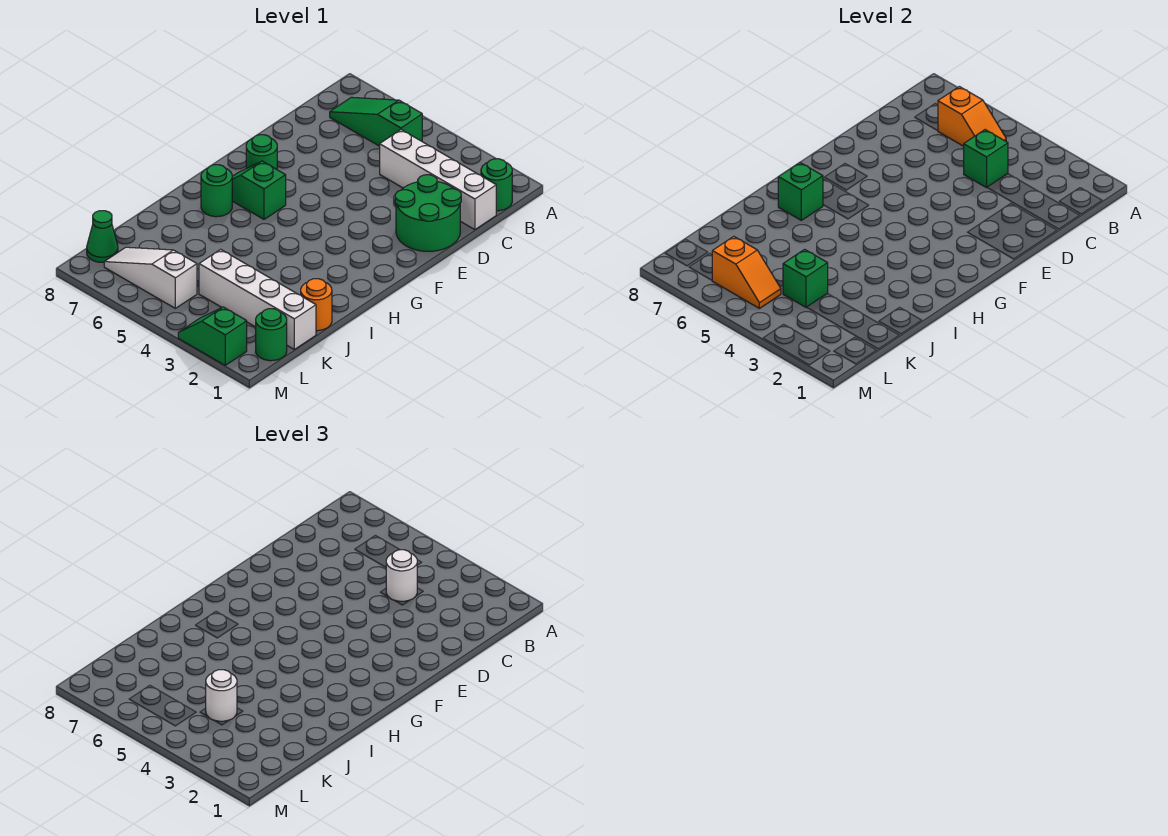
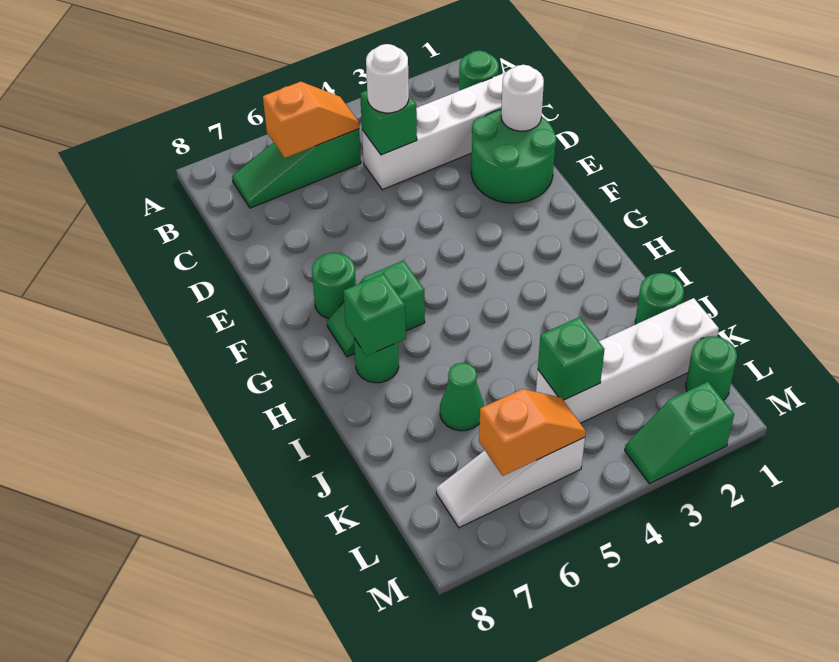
orange 1x1 round brick [301,279,332,331] -> green 1x1 round brick [635,273,684,324]
white 1x1 round brick [206,670,237,721] -> white 1x1 round brick moved to [501,65,544,131]
green 1x1 cone [87,211,118,262] -> green 1x1 cone moved to [440,363,484,431]

